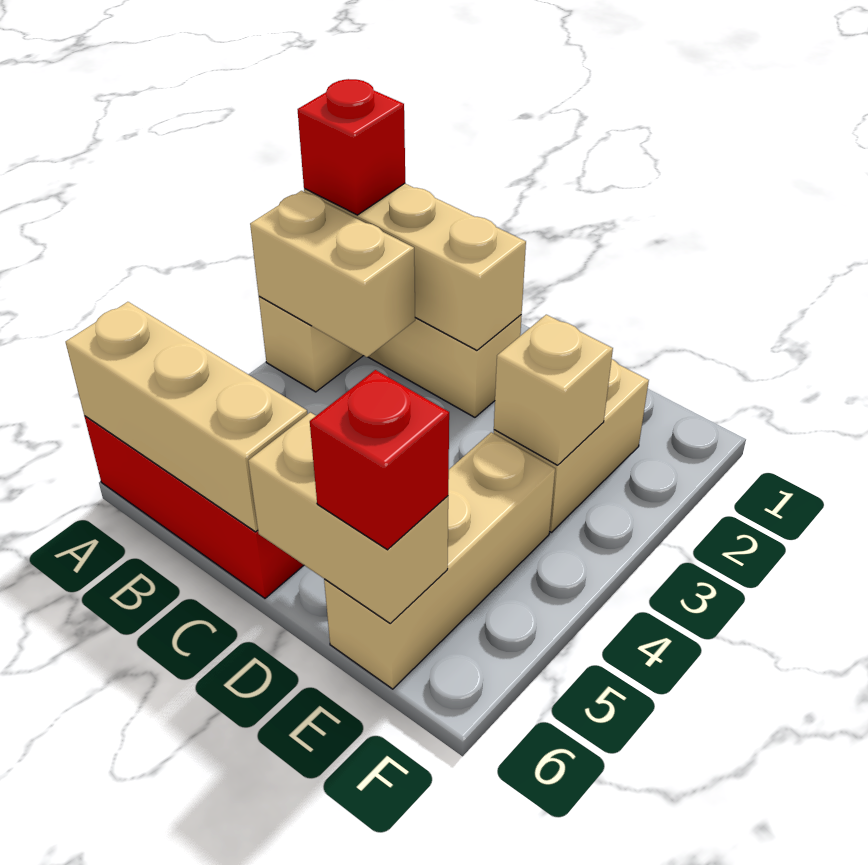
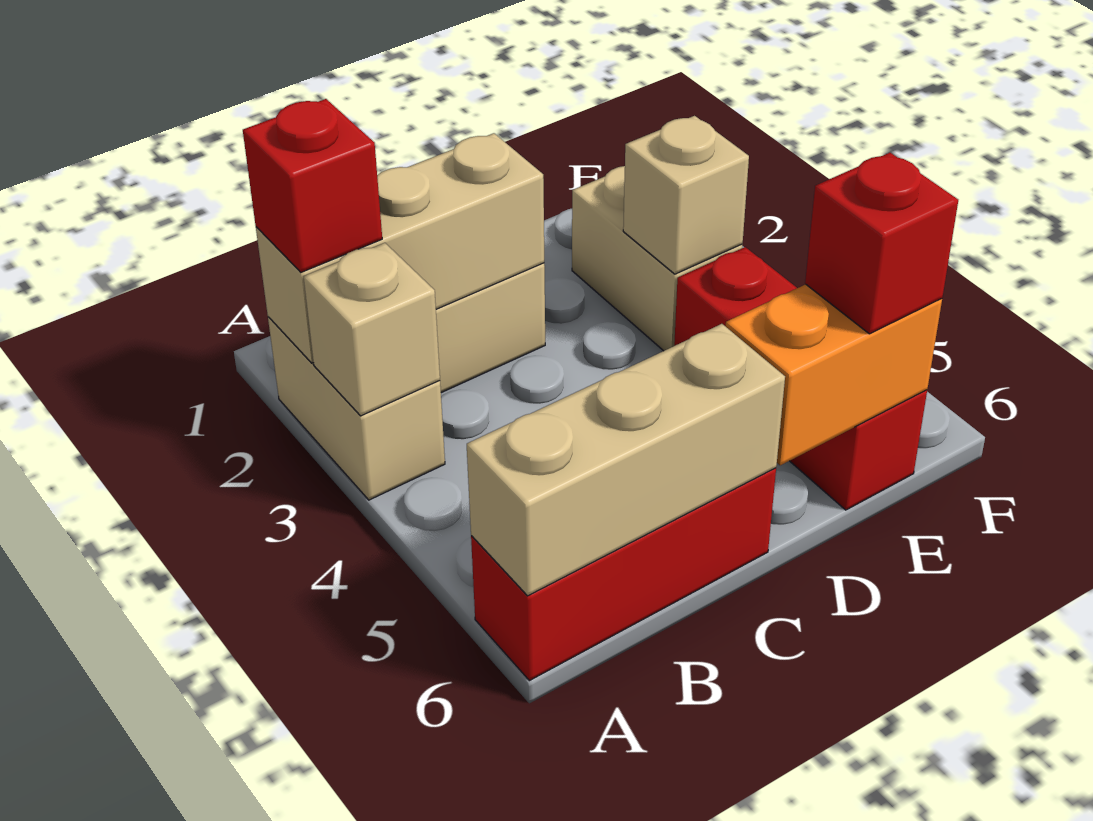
tan 1x2 brick [250,191,415,357] -> tan 1x1 brick [303,243,440,416]
tan 1x2 brick [248,412,448,623] -> orange 1x2 brick [726,284,942,465]
tan 1x3 brick [324,432,555,689] -> red 1x3 brick [674,247,927,510]

